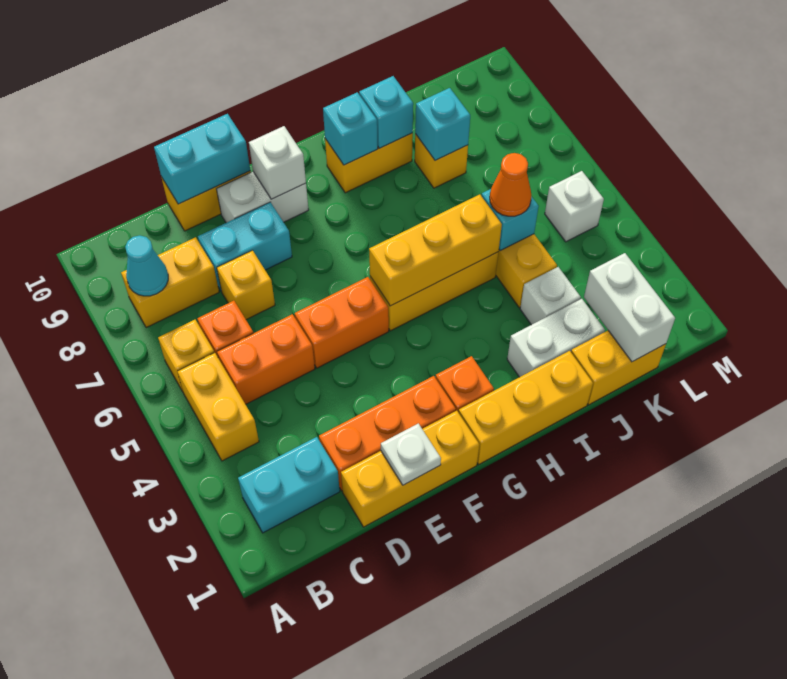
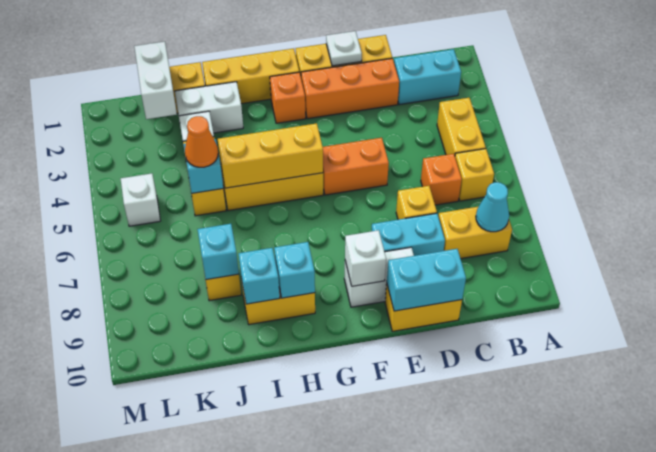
orange 1x2 brick [217,314,315,404] -> none

